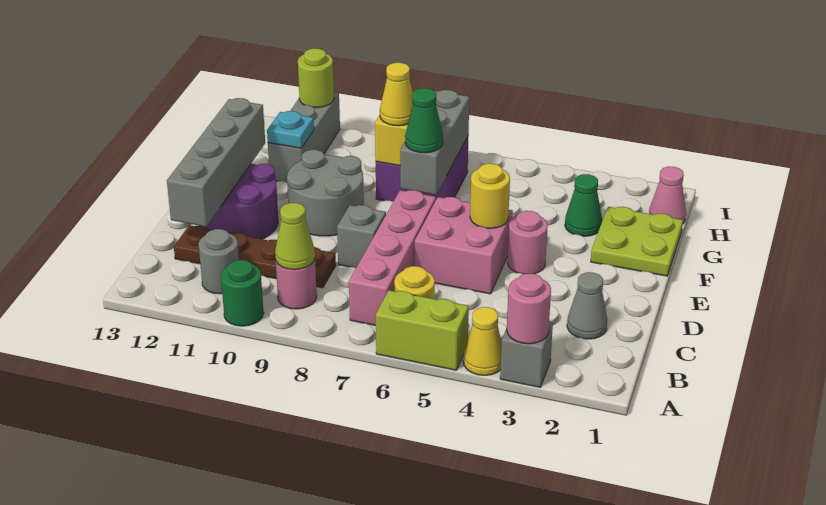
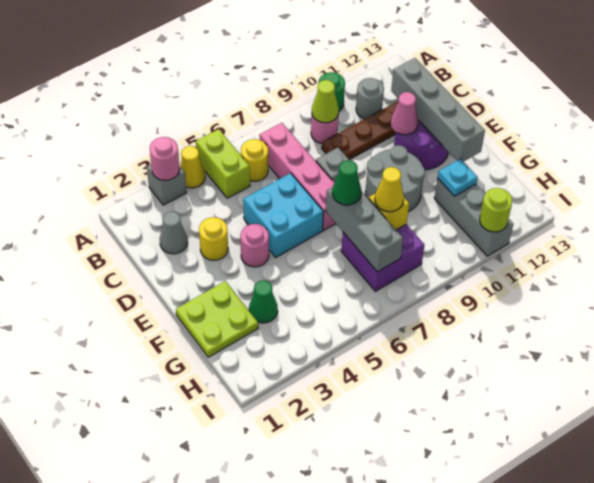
lime 1x2 brick [376,290,469,370] -> lime 1x2 brick turned to [196,129,250,198]
pink 2x2 brick [415,197,513,294] -> cyan 2x2 brick [243,173,324,257]
yellow 1x1 round brick [470,164,510,228] -> yellow 1x1 round brick moved to [199,217,228,260]
pink 1x1 cone [649,166,686,223] -> pink 1x1 cone moved to [391,92,418,135]

